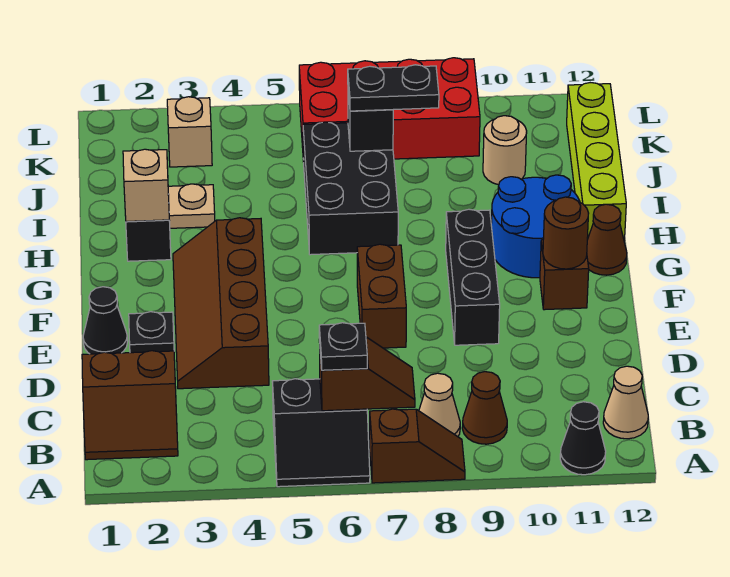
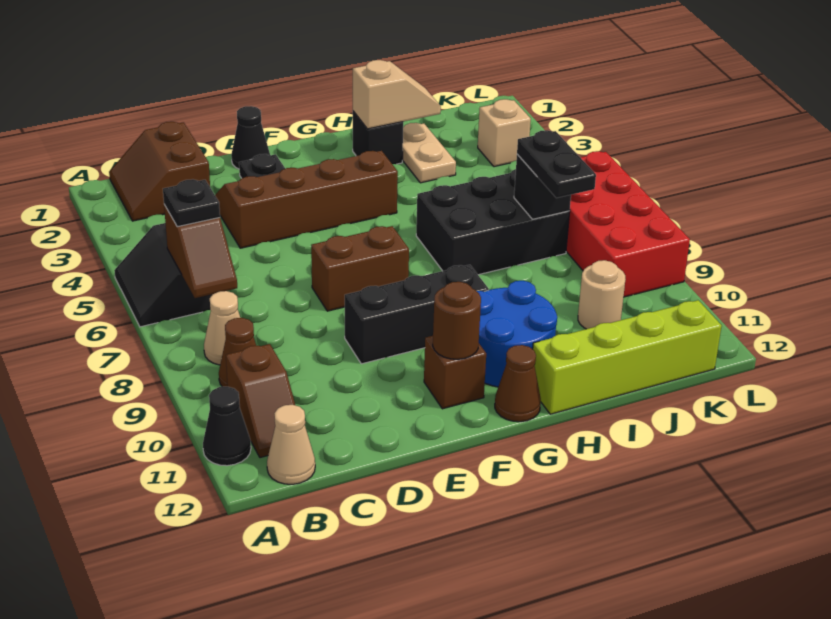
brown 1x2 slope [370,409,465,483] -> brown 1x2 slope moved to [226,344,295,458]

